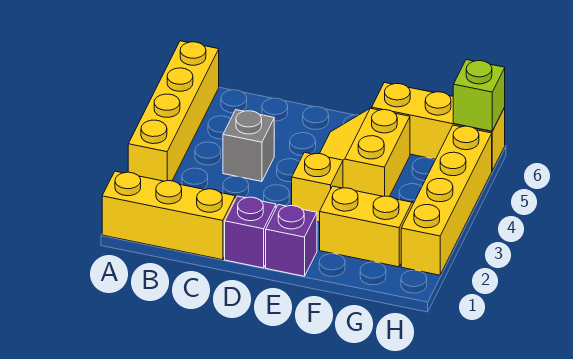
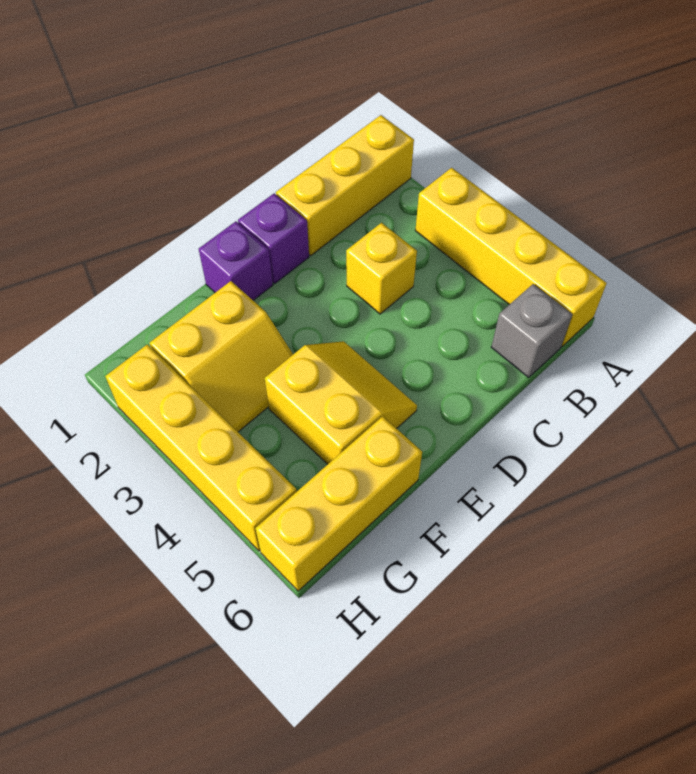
grey 1x1 brick [223,110,274,181] -> grey 1x1 brick moved to [491,284,572,378]
yellow 1x1 brick [292,152,343,222] -> yellow 1x1 brick moved to [346,223,417,314]
lime 1x1 brick [453,60,505,131] -> none

